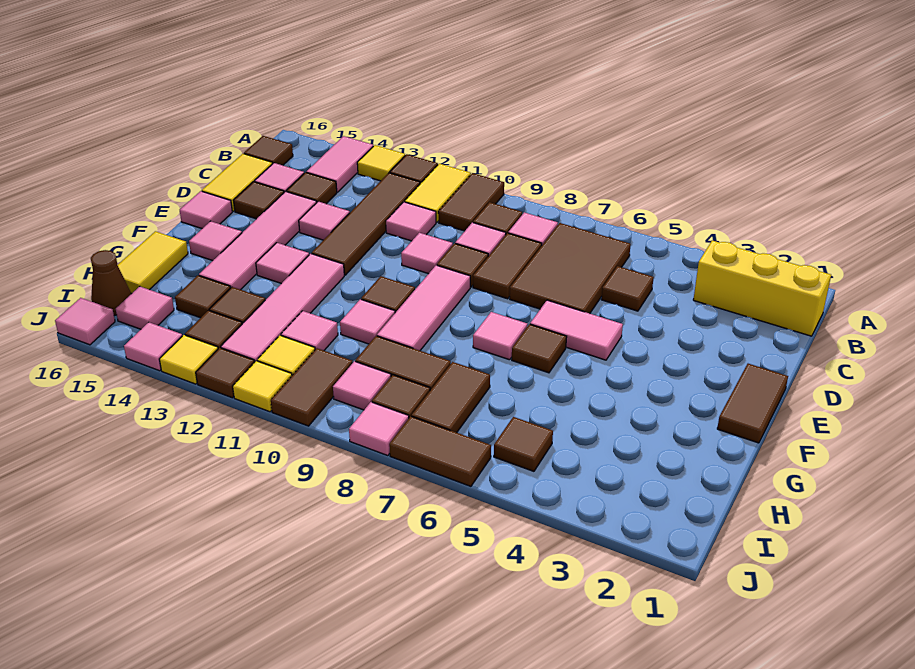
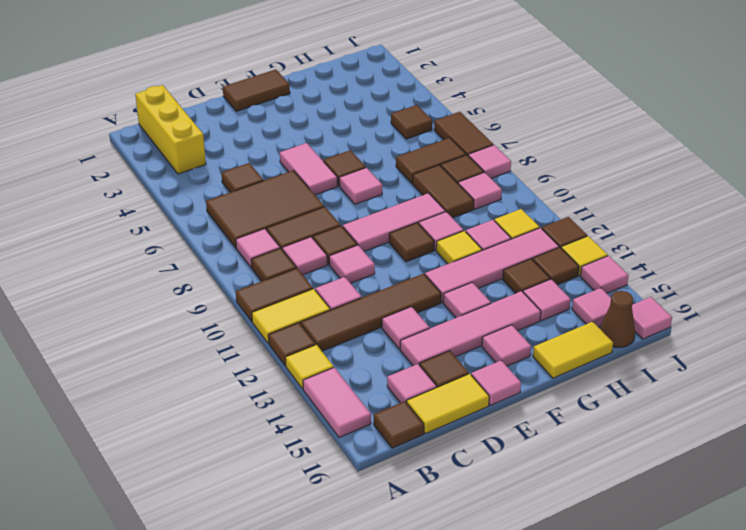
pink 1x2 tile [306,136,373,192] -> pink 1x2 tile turned to [303,367,371,438]
brown 1x1 tile [287,172,337,204] -> none
brown 1x1 tile [175,275,230,318] -> pink 1x1 tile [523,279,571,321]
brown 1x2 tile [271,348,353,426] -> none
yellow 1x1 tile [233,361,292,412] -> yellow 1x1 tile moved to [436,231,482,264]

